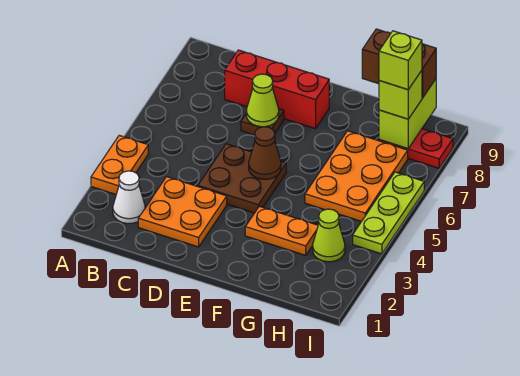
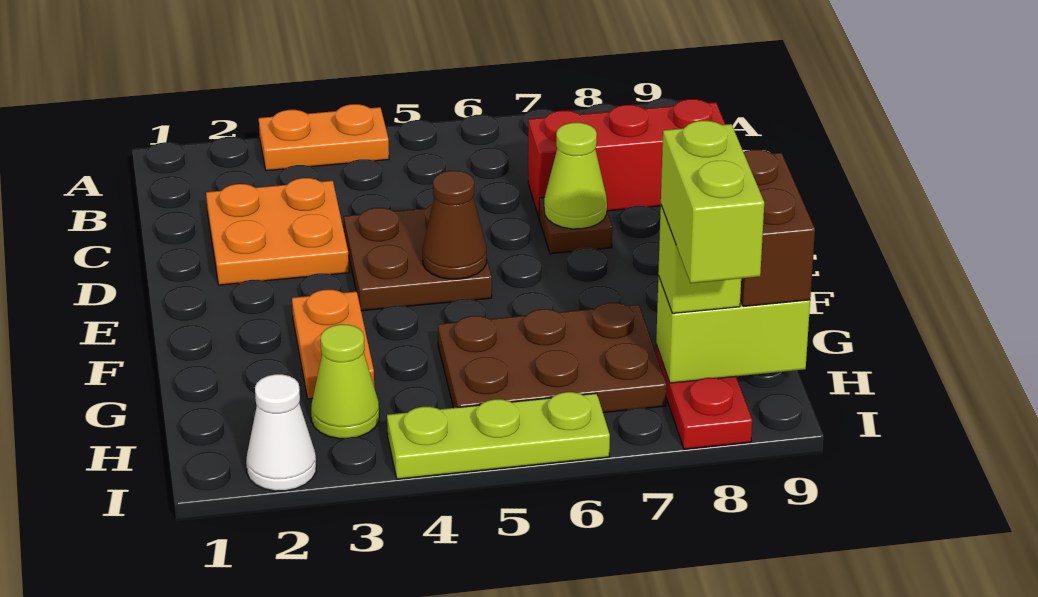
white 1x1 cone [113,171,145,224] -> white 1x1 cone moved to [246,374,316,491]
red 1x3 brick [225,50,329,129] -> red 1x3 brick turned to [528,99,725,217]
orange 2x3 plate [305,131,408,221] -> brown 2x3 plate [438,303,666,413]
lime 1x1 brick [379,31,422,90] -> lime 1x2 brick [661,121,764,283]

